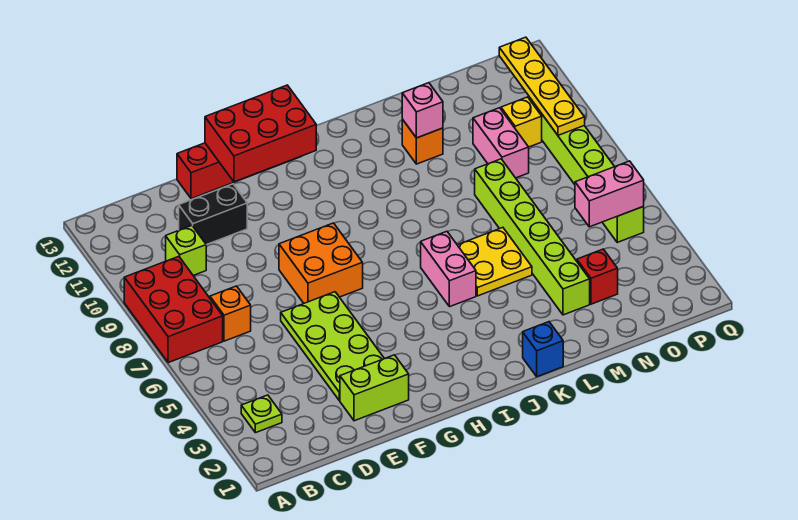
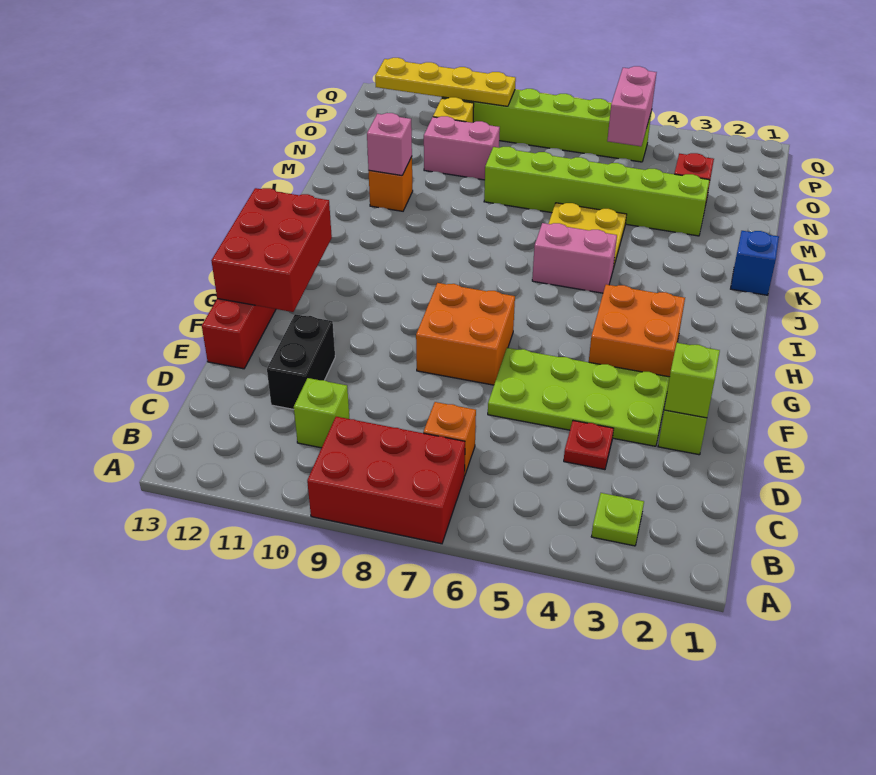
none -> red 1x1 plate [564,421,614,470]
none -> lime 1x1 brick [664,343,720,418]
none -> orange 2x2 brick [589,284,685,377]

